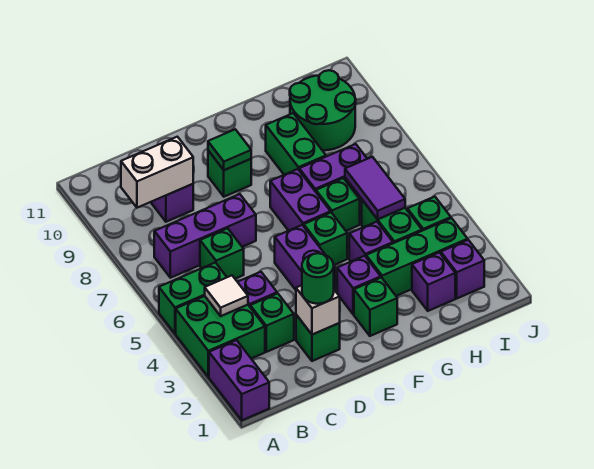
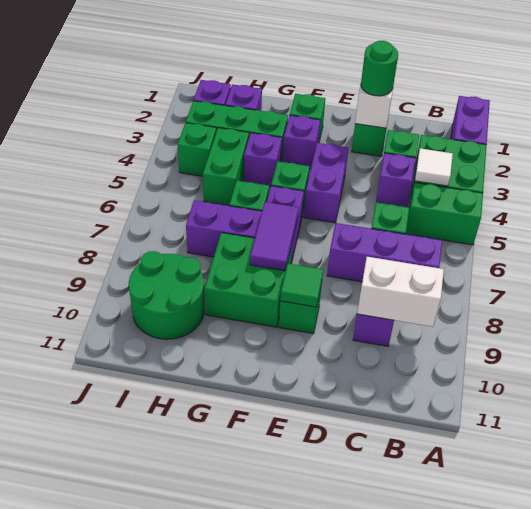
green 1x2 brick [266,113,326,175] -> green 2x2 brick [205,233,291,327]
purple 1x2 tile [345,157,405,219] -> purple 1x2 tile moved to [250,202,299,271]

